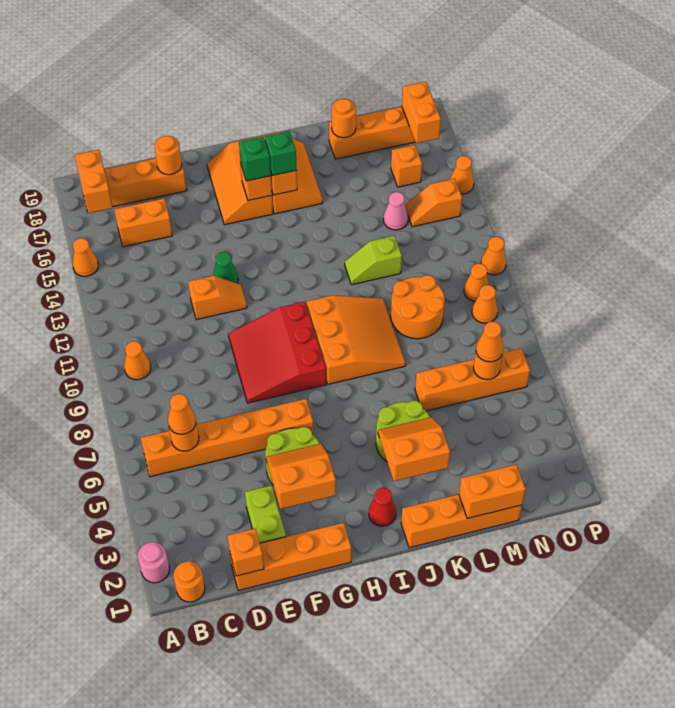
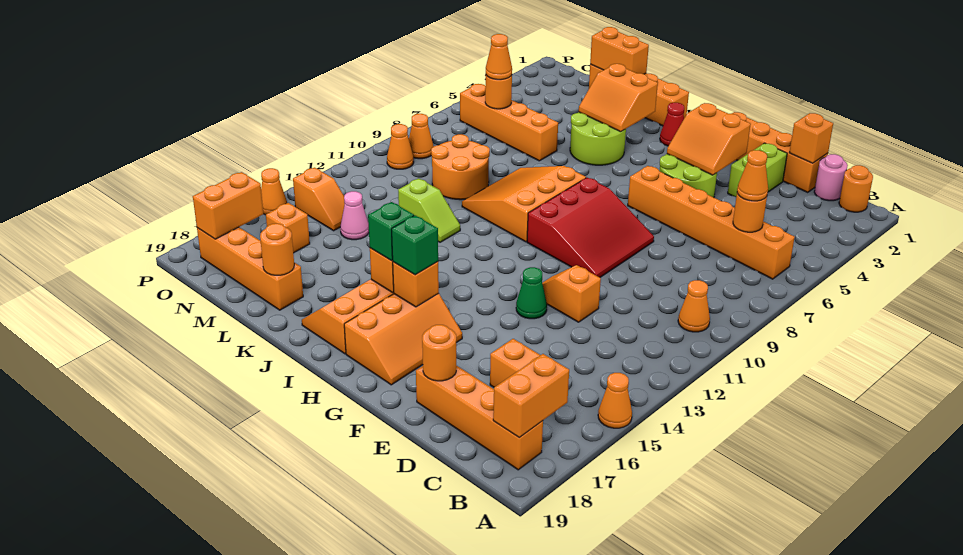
pink 1x1 round brick [138,542,169,583] -> pink 1x1 round brick moved to [814,154,848,201]
orange 1x1 cone [481,237,506,275] -> none

